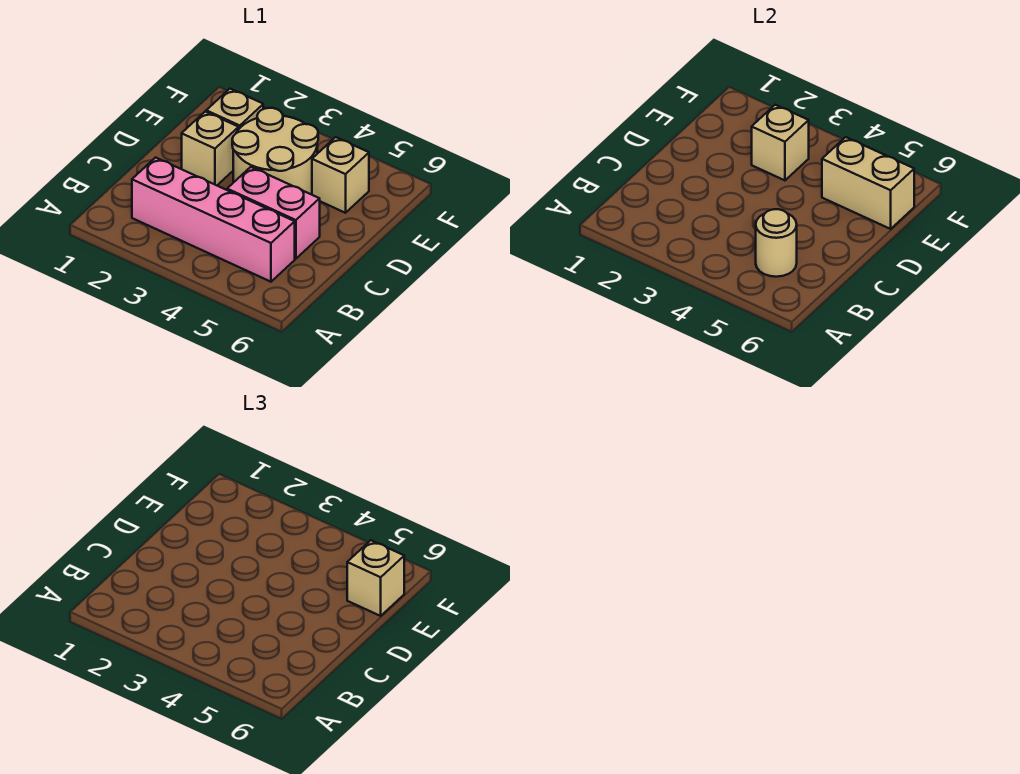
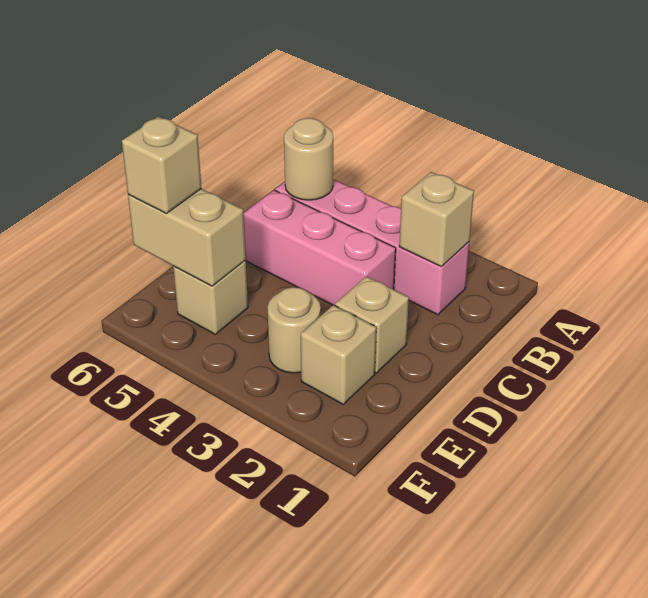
pink 1x2 brick [227,167,320,259] -> pink 1x3 brick [244,190,396,305]
tan 2x2 round brick [232,108,318,195] -> tan 1x1 round brick [268,287,321,373]
tan 1x1 brick [752,105,809,180] -> tan 1x1 brick moved to [399,172,474,266]

